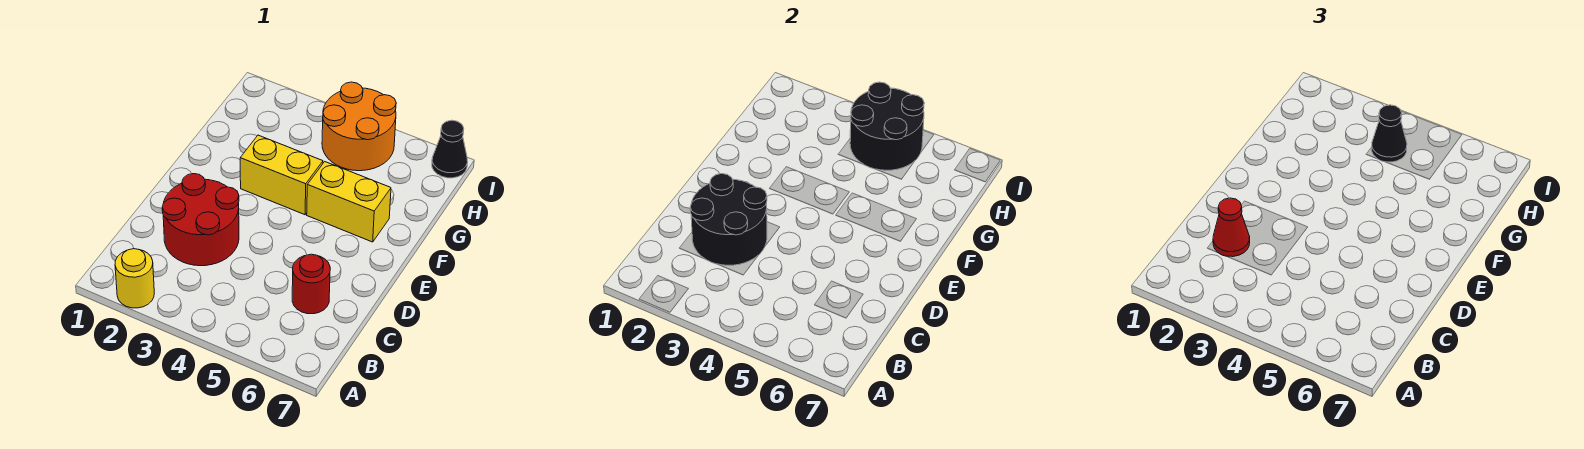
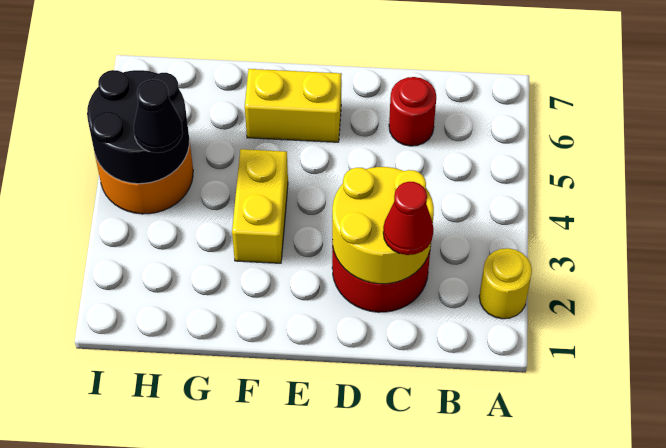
black 2x2 round brick [690,174,767,265] -> yellow 2x2 round brick [332,167,434,284]
yellow 1x2 brick [307,162,391,242] -> yellow 1x2 brick turned to [245,69,342,142]
black 1x1 cone [432,120,468,178] -> none

